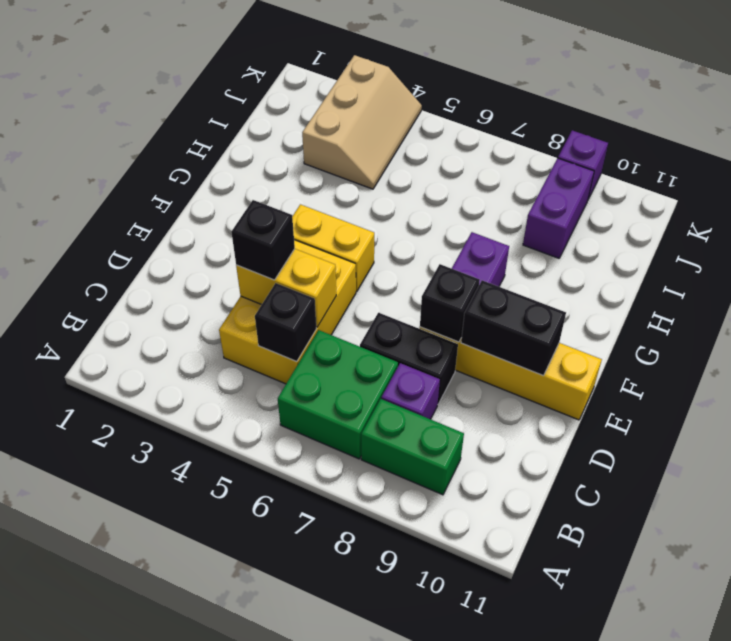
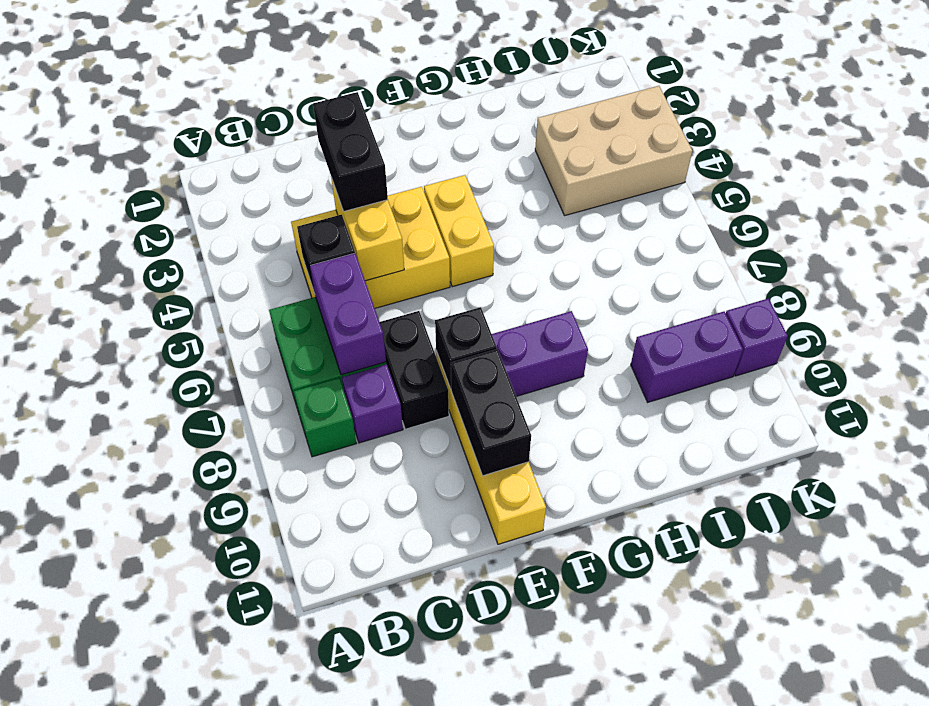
green 1x2 brick [361,399,464,495] -> green 1x1 brick [294,378,356,457]
none -> purple 1x2 brick [310,253,386,375]
black 1x1 brick [231,200,295,280] -> black 1x2 brick [313,92,388,212]
tan 2x3 slope [302,55,422,189] -> tan 2x3 brick [535,86,692,216]

